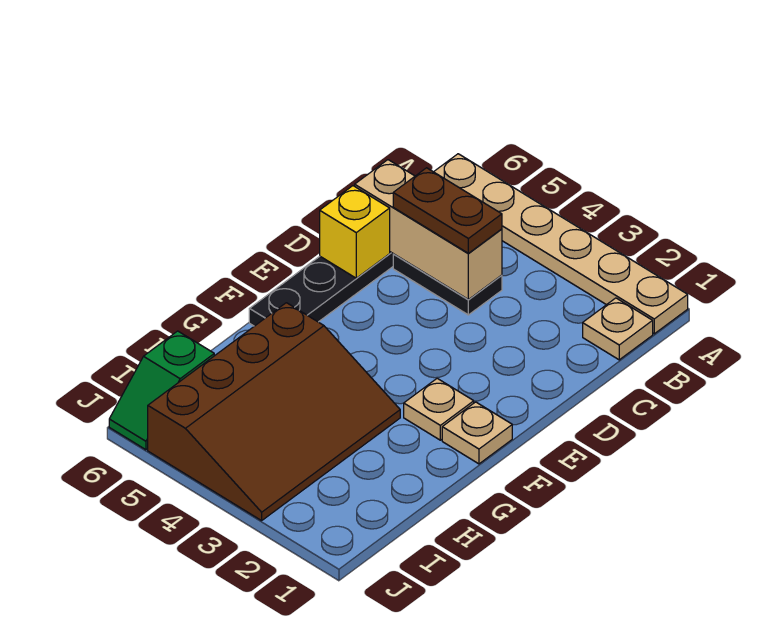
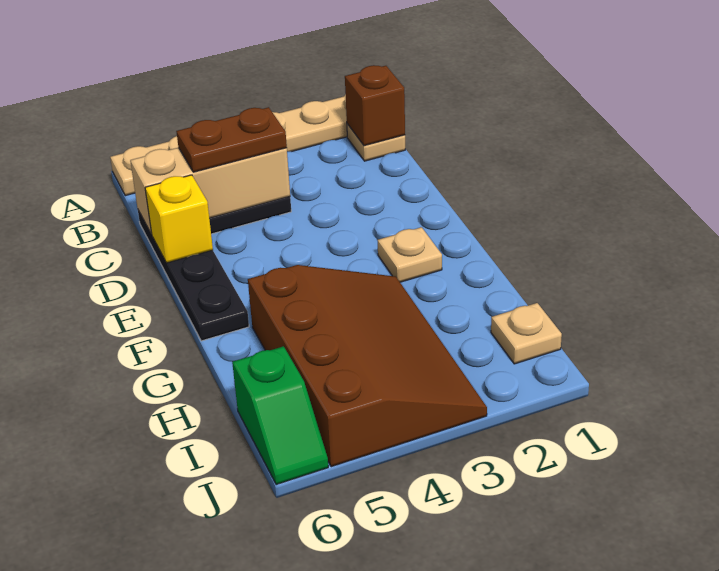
none -> brown 1x1 brick [345,65,405,146]
tan 1x1 plate [442,402,512,464] -> tan 1x1 plate moved to [491,303,562,364]

